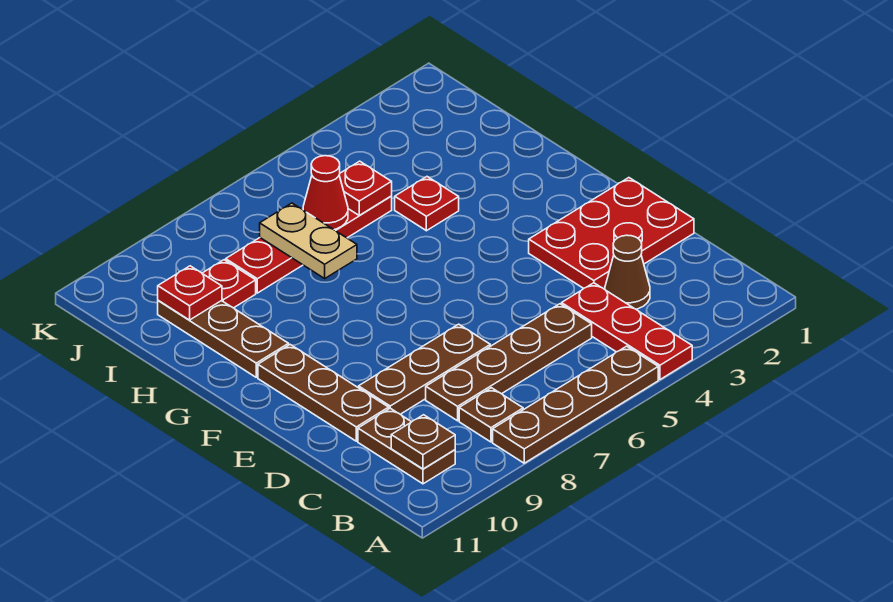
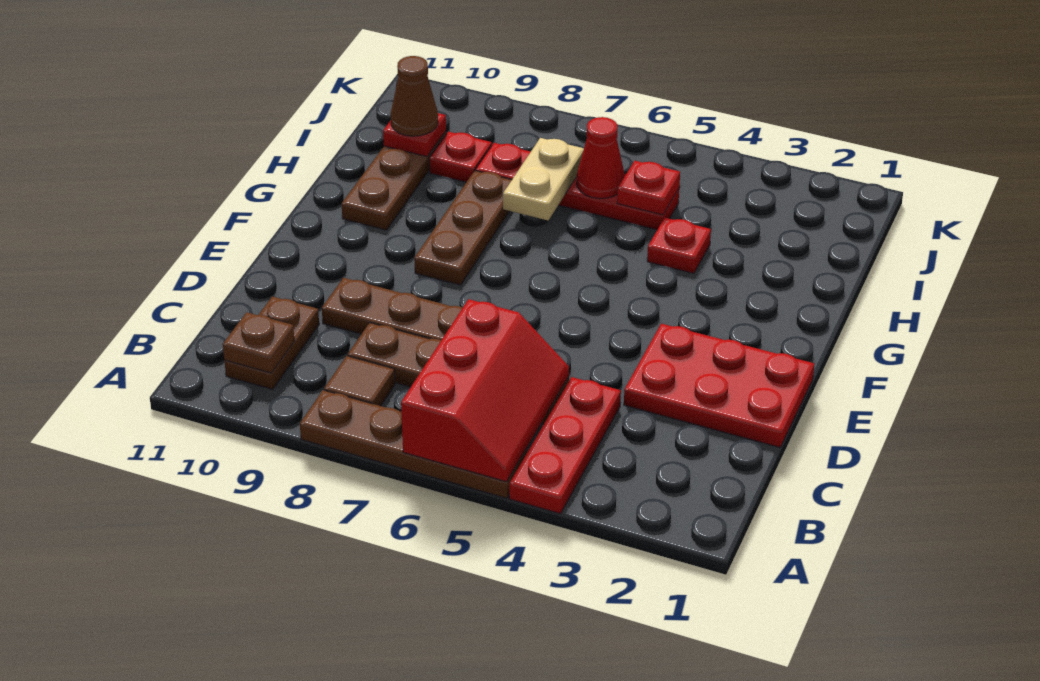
none -> red 2x3 slope [401,299,569,482]
brown 1x1 plate [459,388,523,442] -> brown 1x1 tile [324,356,395,406]
brown 1x1 cone [605,235,650,309] -> brown 1x1 cone moved to [391,56,438,136]
brown 1x3 plate [258,345,389,441] -> brown 1x3 plate moved to [414,171,512,285]

